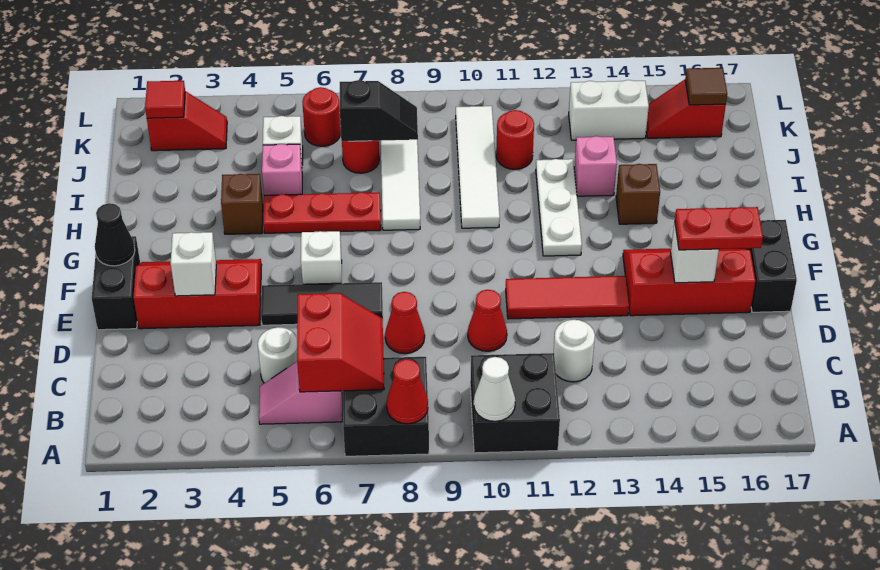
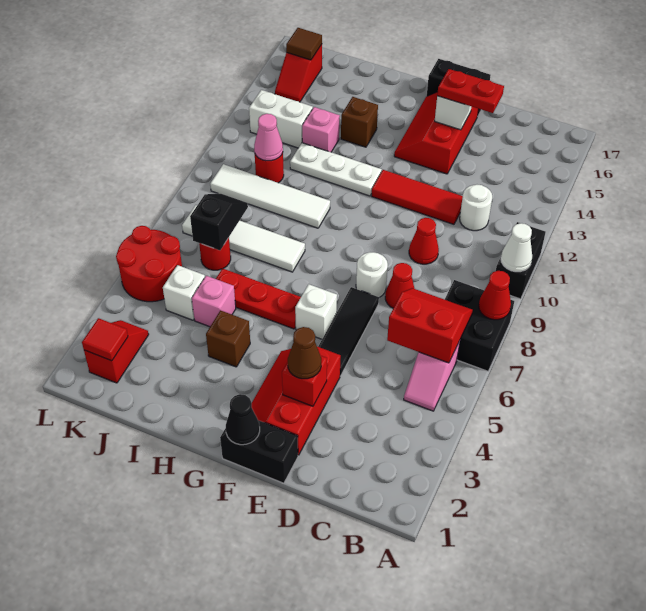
black 2x2 brick [470,353,560,453] -> black 1x2 brick [496,222,545,299]
white 1x1 round brick [258,327,297,383] -> white 1x1 round brick moved to [356,252,388,297]
white 1x1 brick [171,232,216,296] -> red 1x1 brick [282,356,327,406]
none -> brown 1x1 cone [288,327,321,379]
red 1x3 tile [506,276,629,319] -> red 1x3 tile turned to [372,170,463,224]
red 1x2 plate [675,207,763,250] -> red 1x2 plate turned to [437,69,504,113]
red 1x3 plate [263,192,381,233] -> red 1x3 plate turned to [216,268,301,329]
none -> pink 1x1 cone [254,114,283,161]
red 1x1 round brick [302,87,341,146] -> red 2x2 round brick [116,226,182,302]
white 1x2 brick [569,80,649,140] -> white 1x2 brick turned to [249,90,313,148]

